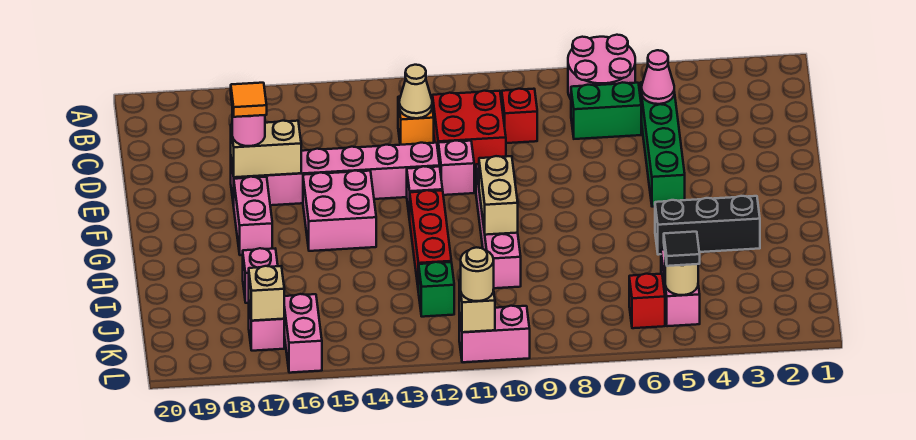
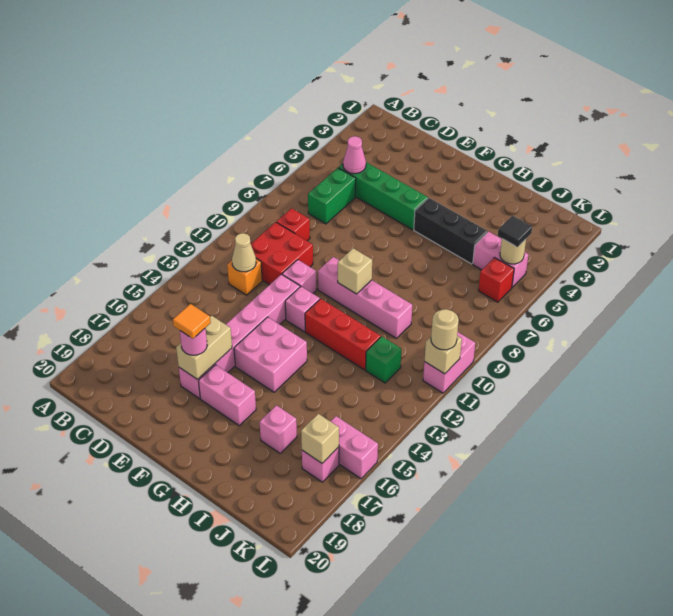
pink 2x2 round brick [568,35,635,99] -> none
tan 1x2 brick [479,156,518,235] -> tan 1x1 brick [338,248,372,294]
black 1x3 brick [655,196,760,255] -> black 1x3 brick turned to [414,198,487,264]

